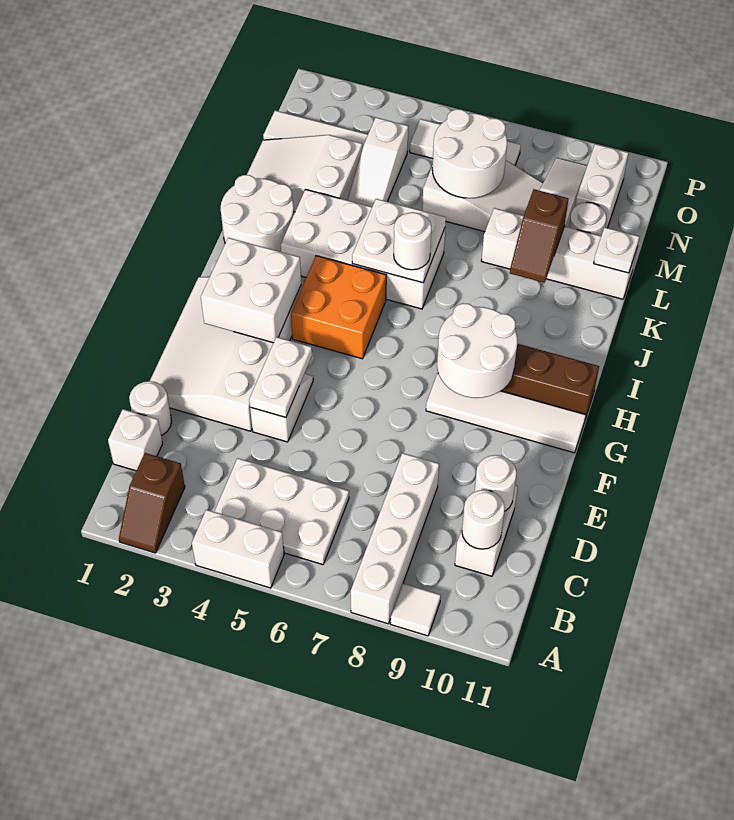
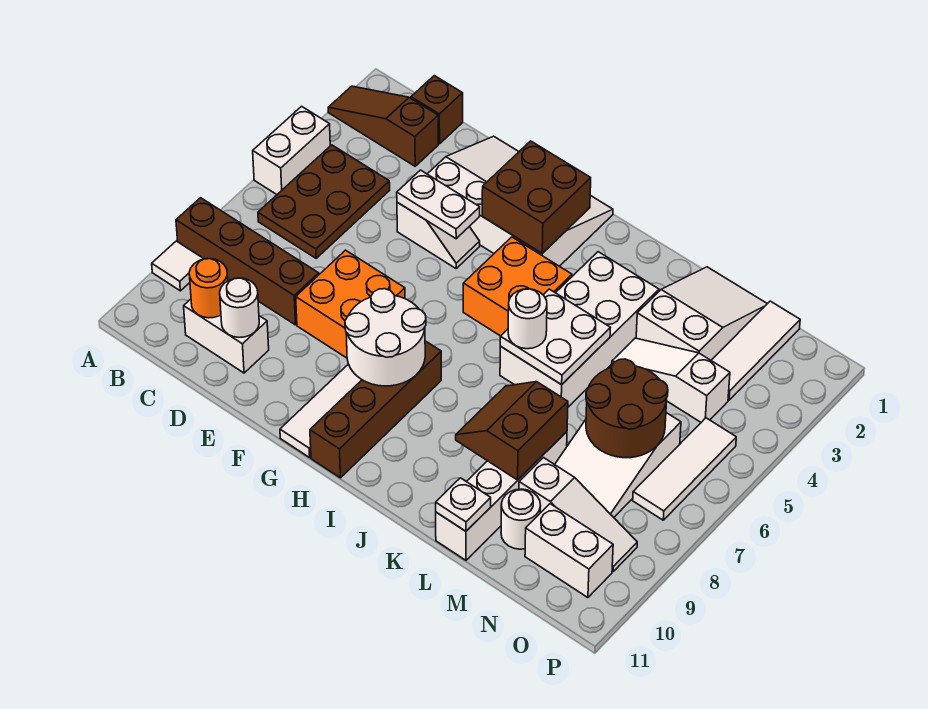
brown 1x2 slope [119,453,185,553] -> brown 1x3 slope [328,86,438,166]
white 1x4 brick [351,453,439,624] -> brown 1x4 brick [176,198,319,325]
white 2x3 plate [214,458,349,565] -> brown 2x3 plate [258,145,390,258]
white 1x1 brick [108,409,163,471] -> brown 1x1 brick [411,76,463,144]
white 1x1 round brick [462,490,505,549] -> orange 1x1 round brick [189,259,228,318]
white 1x1 round brick [129,381,172,435] -> none
none -> orange 2x2 brick [296,250,405,358]
white 2x2 brick [201,238,301,343] -> brown 2x2 brick [482,141,591,253]
white 2x2 round brick [221,175,294,252] -> none
brown 1x2 slope [510,189,569,283] -> brown 2x2 slope [456,382,568,480]
white 2x2 round brick [432,109,507,198] -> brown 2x2 round brick [586,359,668,458]

